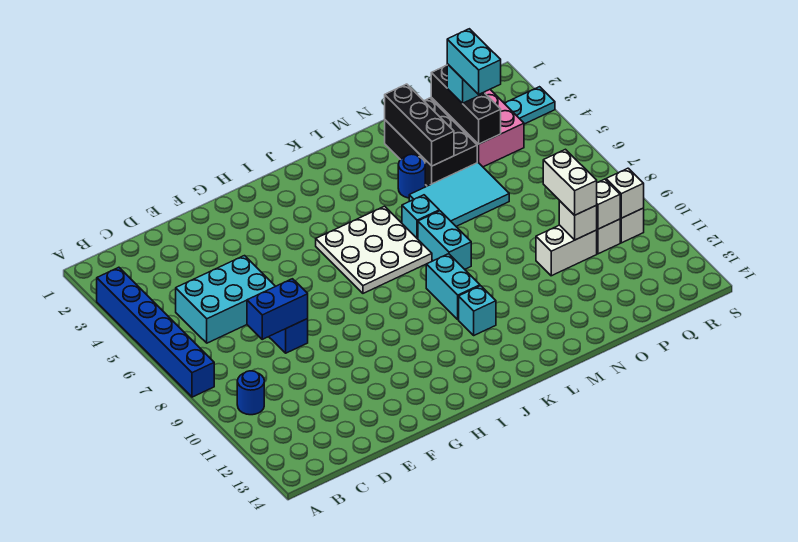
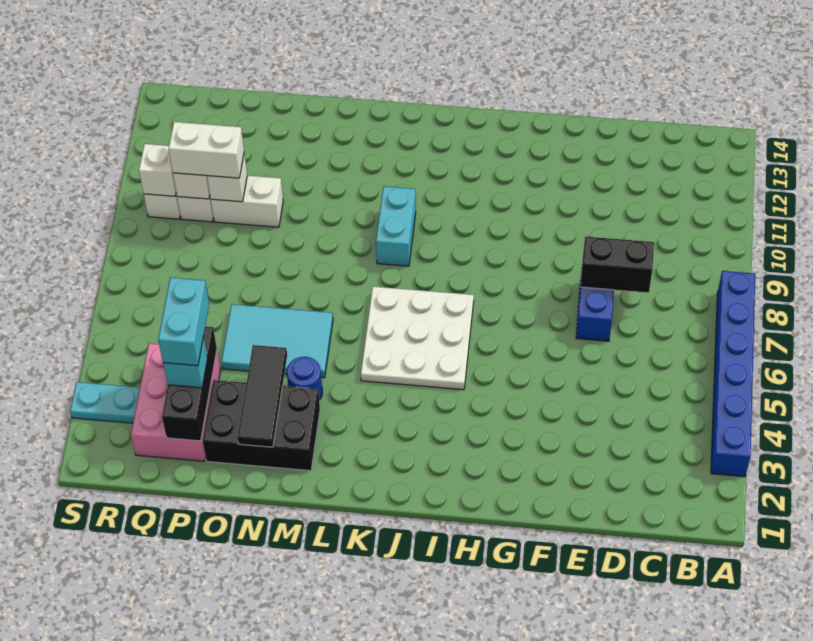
blue 1x1 round brick [237,371,264,415] -> none
cyan 2x3 brick [176,256,275,343] -> none
blue 1x2 brick [247,279,308,339] -> black 1x2 brick [581,236,654,293]
cyan 1x1 brick [459,286,496,335] -> none
cyan 1x1 brick [402,195,439,239] -> none
cyan 1x2 brick [418,211,471,269] -> none
black 2x3 brick [385,98,477,186] -> black 2x3 brick turned to [203,380,320,471]
black 1x3 brick [385,84,454,166] -> black 1x3 tile [237,345,287,447]
white 1x2 brick [543,149,597,215] -> white 1x2 brick turned to [169,122,244,178]

